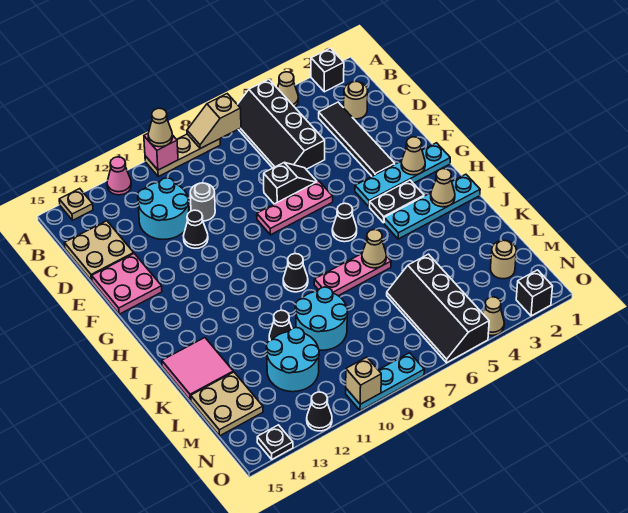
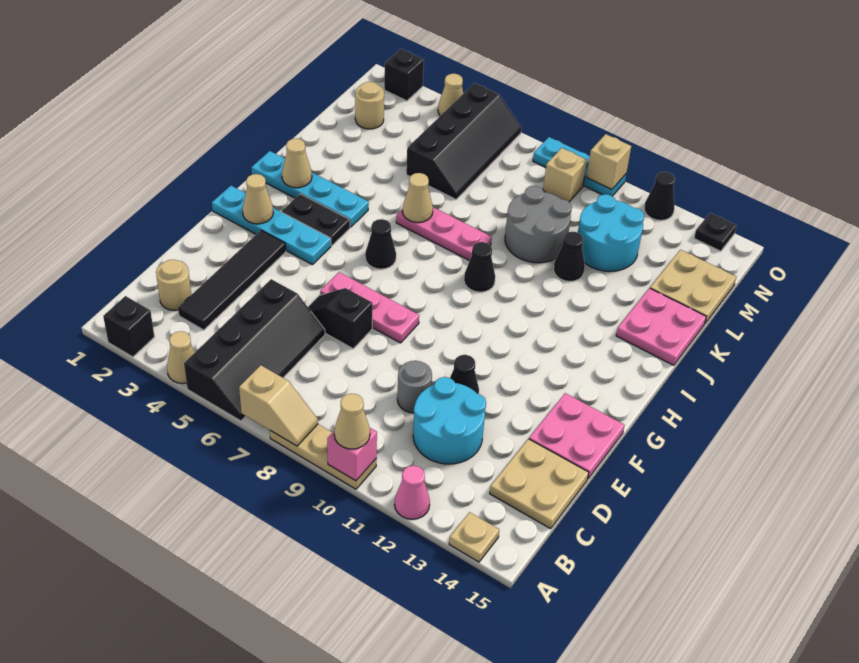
pink 2x2 tile [162,338,233,400] -> pink 2x2 plate [616,288,706,365]
cyan 2x2 round brick [295,287,348,350] -> grey 2x2 round brick [505,186,572,263]
none -> tan 1x1 brick [543,148,587,202]

